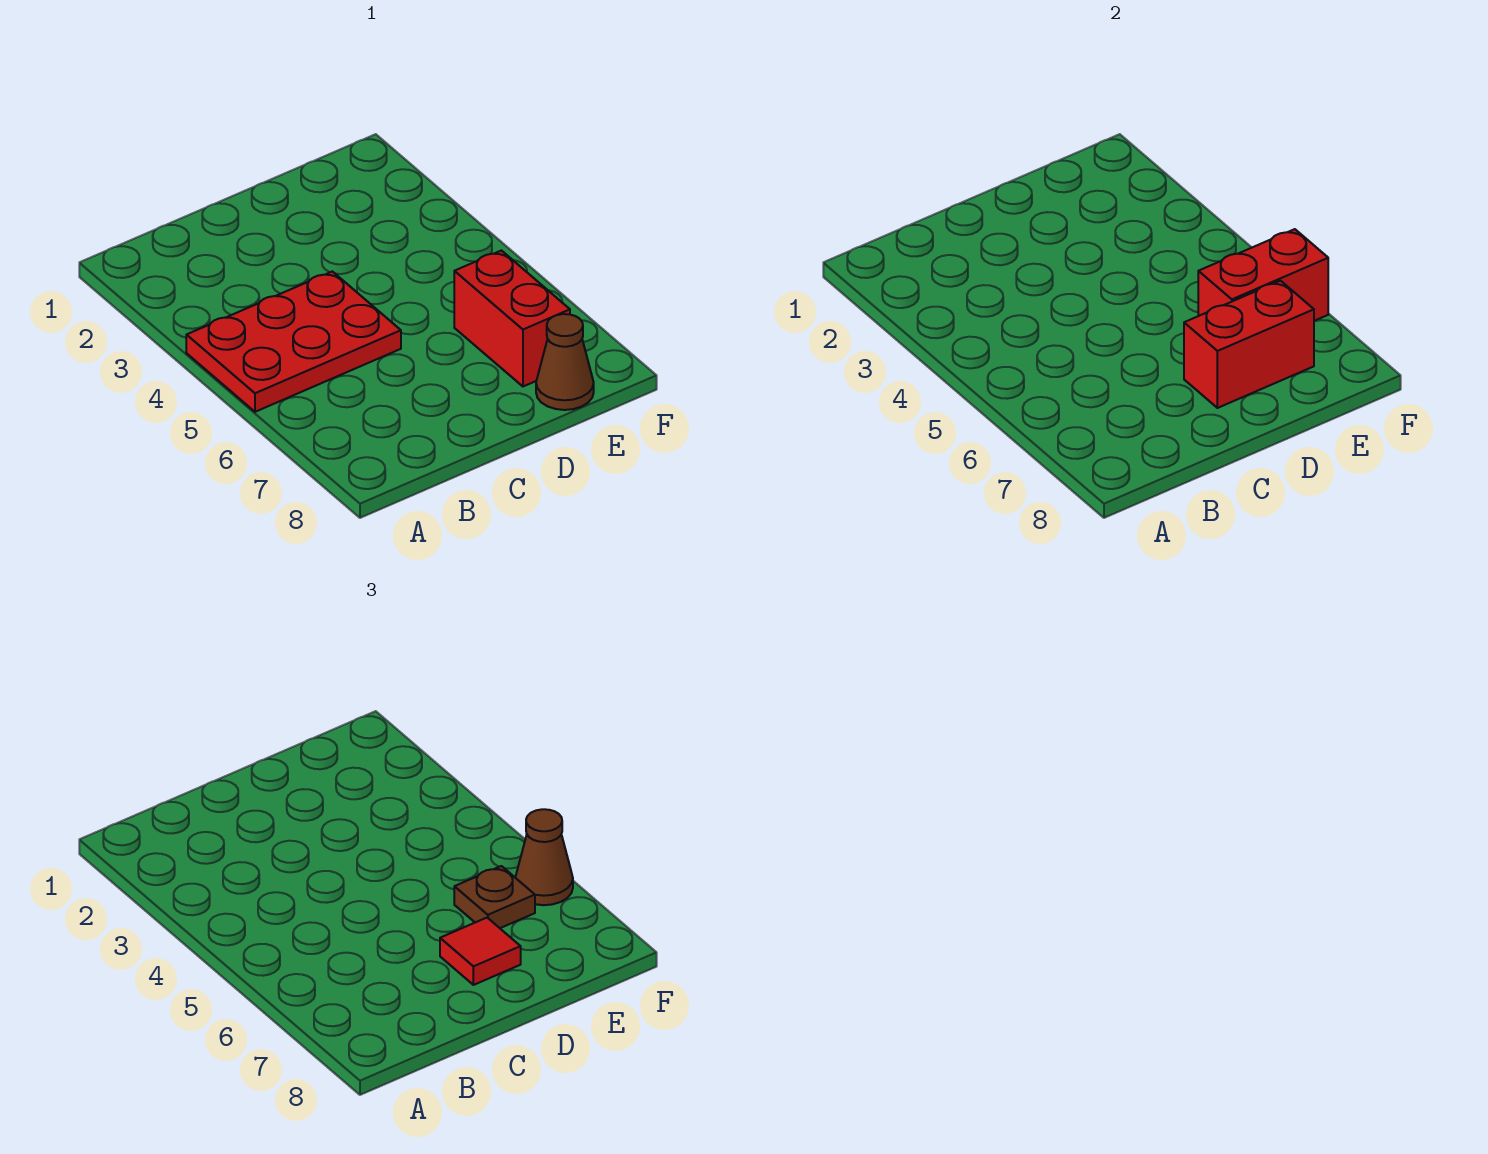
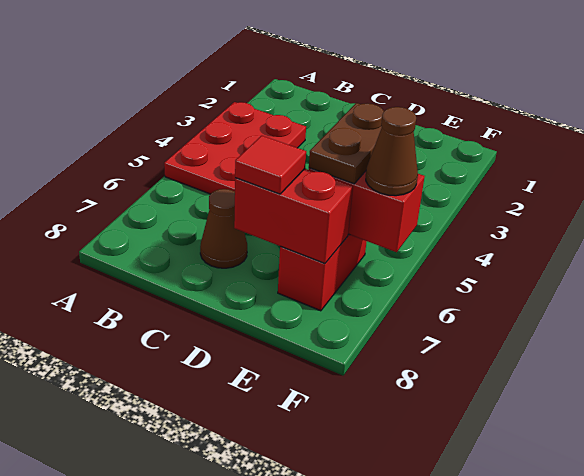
red 2x3 plate [186,271,401,412] -> red 2x3 plate turned to [164,102,306,194]
brown 1x1 plate [454,866,535,928] -> brown 1x2 plate [309,103,384,184]
brown 1x1 cone [536,314,594,410] -> brown 1x1 cone moved to [200,189,247,268]

